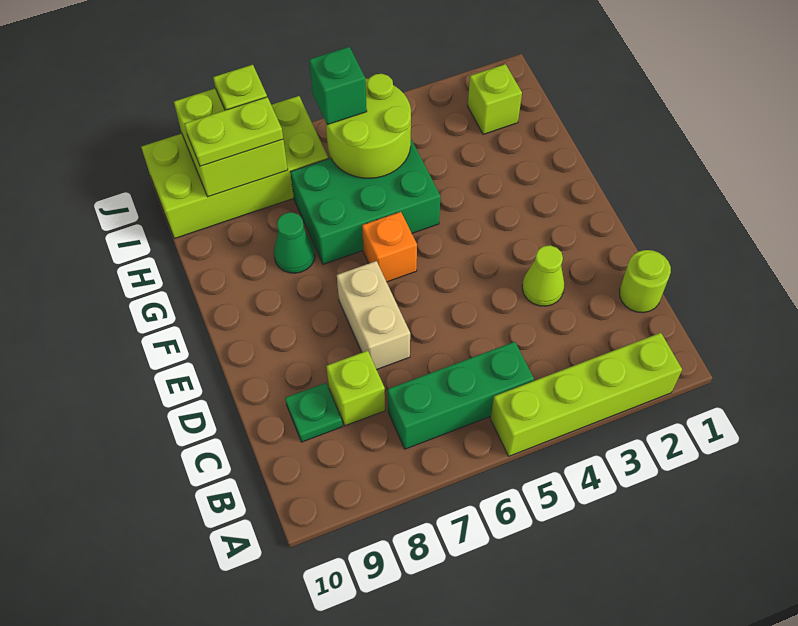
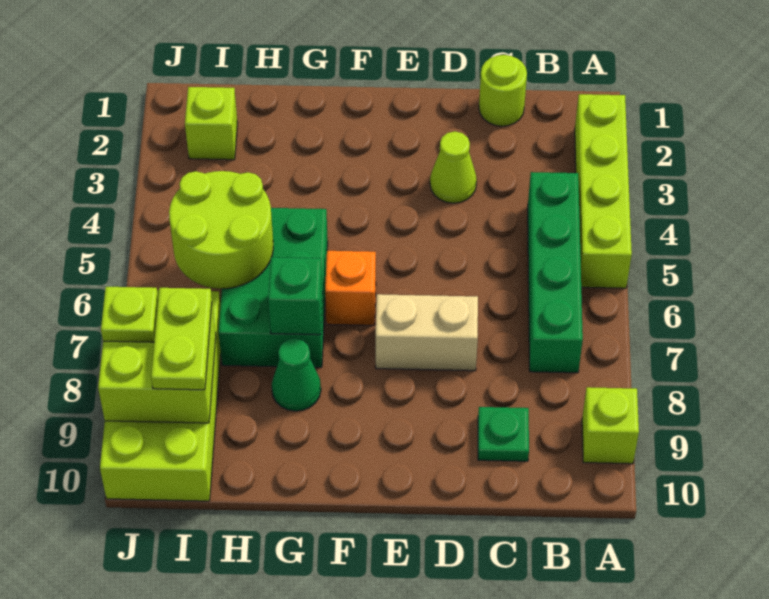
green 1x3 brick [388,342,534,449] -> green 1x4 brick [528,172,583,373]
lime 1x1 brick [326,351,385,426] -> lime 1x1 brick moved to [582,387,639,464]
green 1x1 brick [309,47,367,125] -> green 1x1 brick moved to [268,257,323,335]

